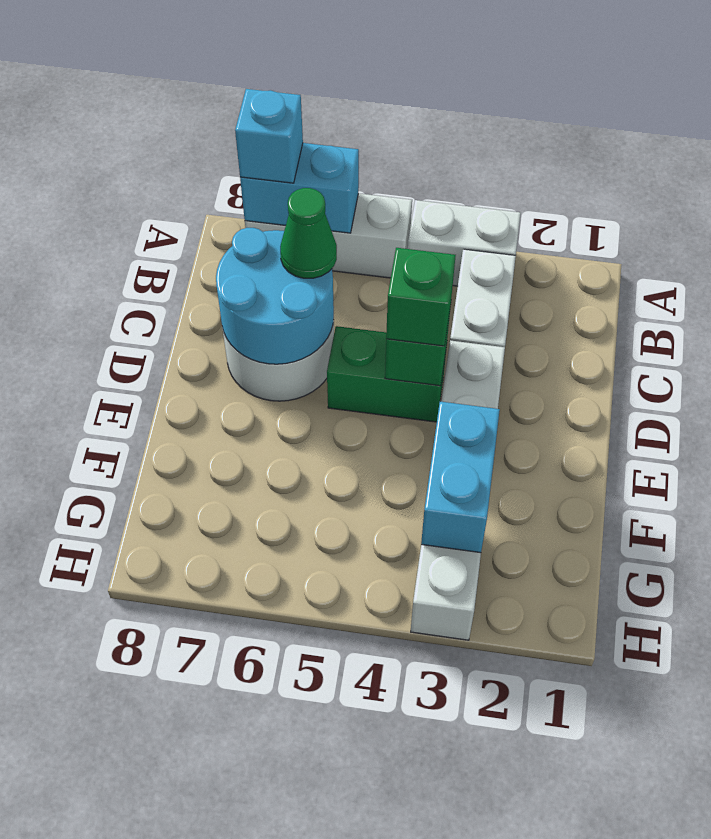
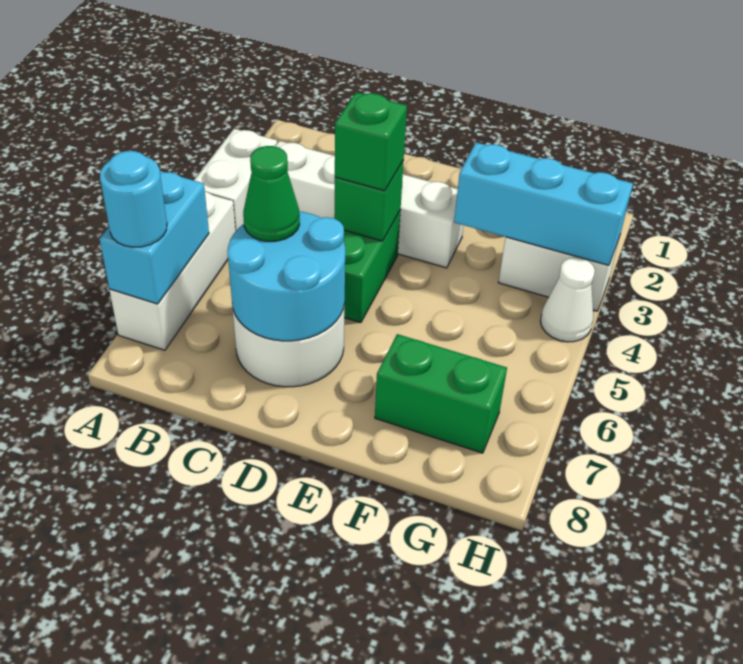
cyan 1x1 brick [235,89,303,183] -> cyan 1x1 round brick [100,151,167,247]
cyan 1x2 brick [421,401,500,553] -> cyan 1x3 brick [454,143,633,265]
none -> green 1x2 brick [375,334,507,453]
none -> white 1x1 cone [540,257,595,342]

